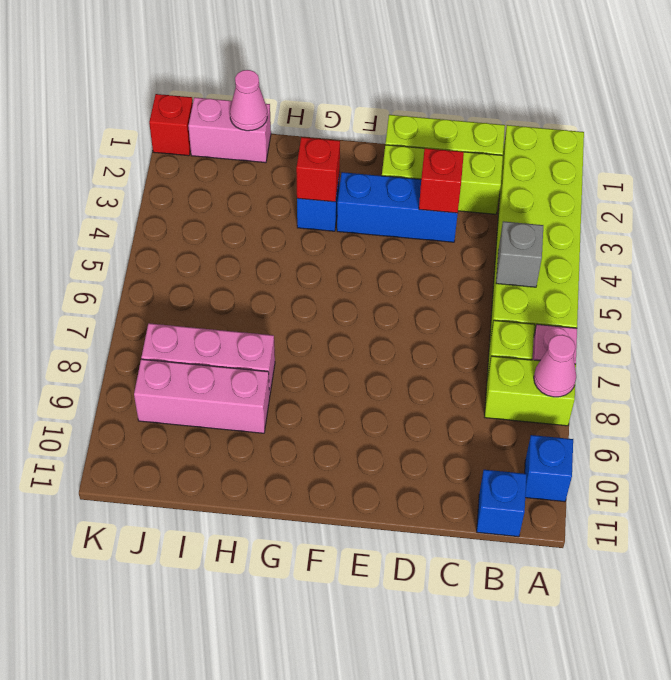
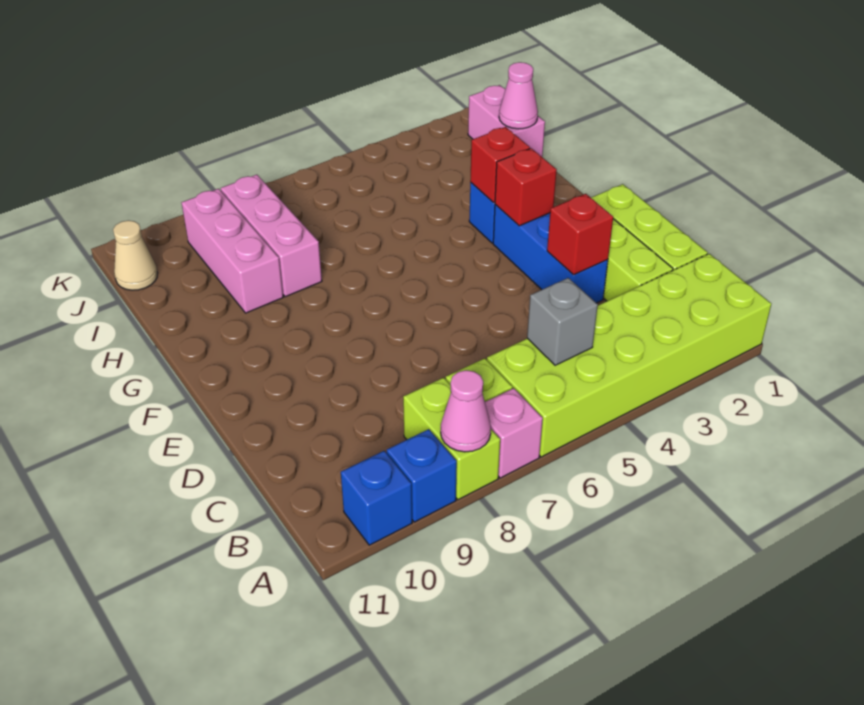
blue 1x1 brick [477,470,527,537] -> blue 1x1 brick moved to [387,429,457,522]
none -> tan 1x1 cone [113,220,158,290]
red 1x1 brick [149,94,193,156] -> red 1x1 brick moved to [495,148,557,226]

